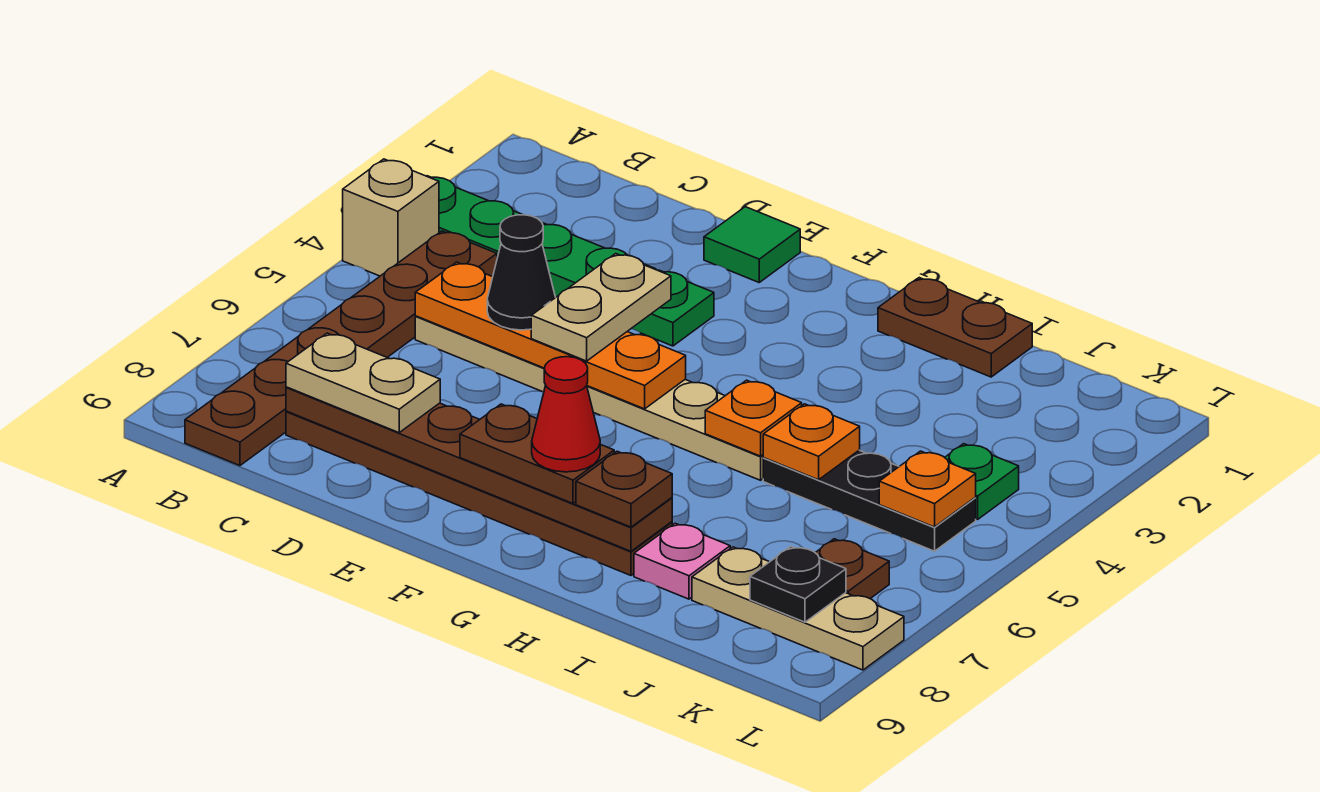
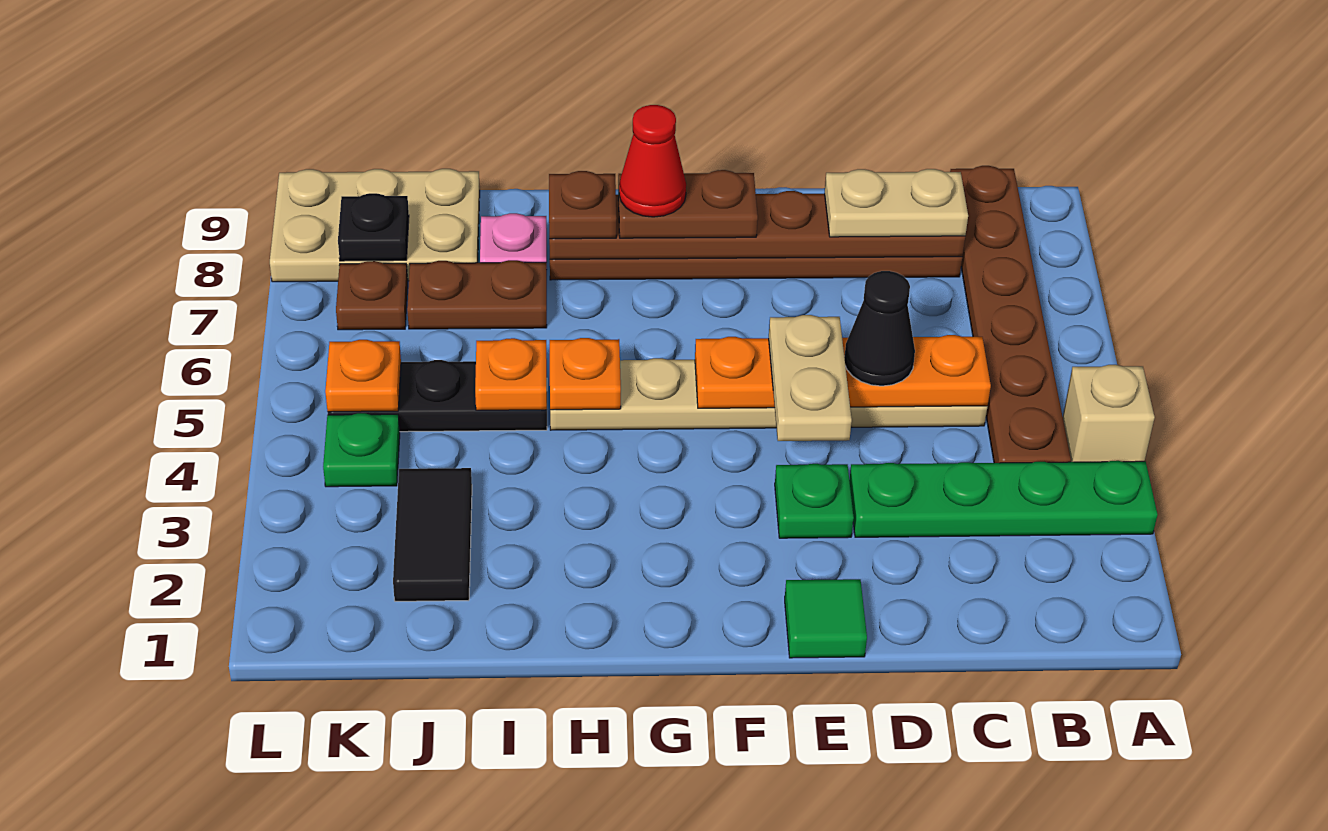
brown 1x2 plate [878,278,1032,377] -> brown 1x2 plate moved to [407,260,547,329]
none -> black 1x2 tile [393,468,472,601]
tan 1x3 plate [692,547,904,670] -> tan 2x3 plate [270,169,480,282]

